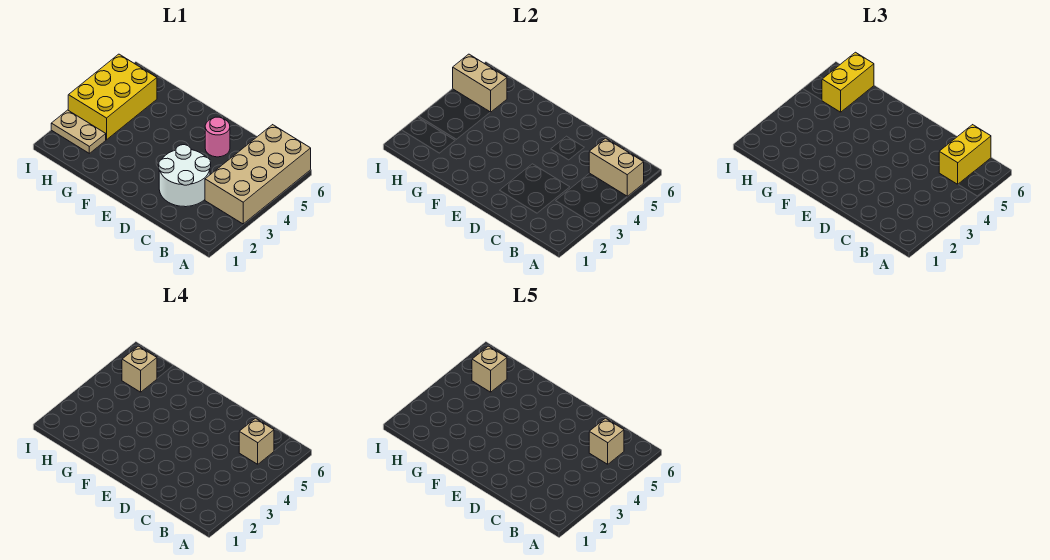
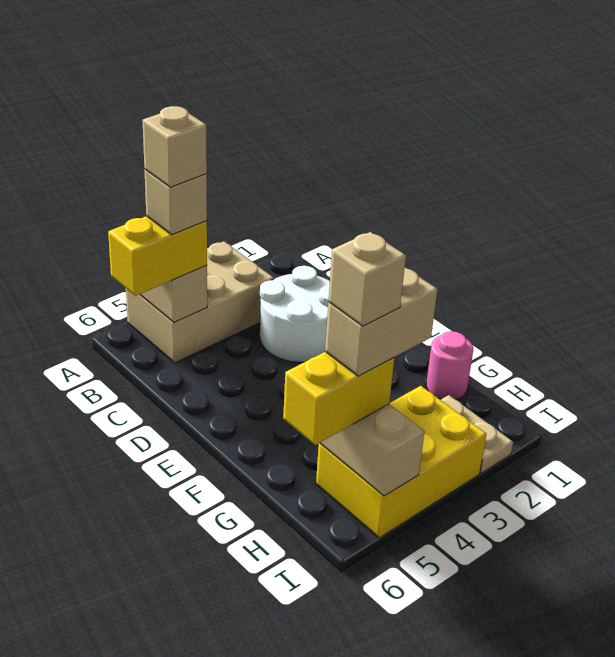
tan 2x4 brick [205,125,311,224] -> tan 2x3 brick [126,241,274,363]
pink 1x1 round brick [205,117,230,157] -> pink 1x1 round brick moved to [426,331,473,400]
tan 1x1 brick [122,346,157,392] -> tan 1x2 brick [325,268,437,376]

